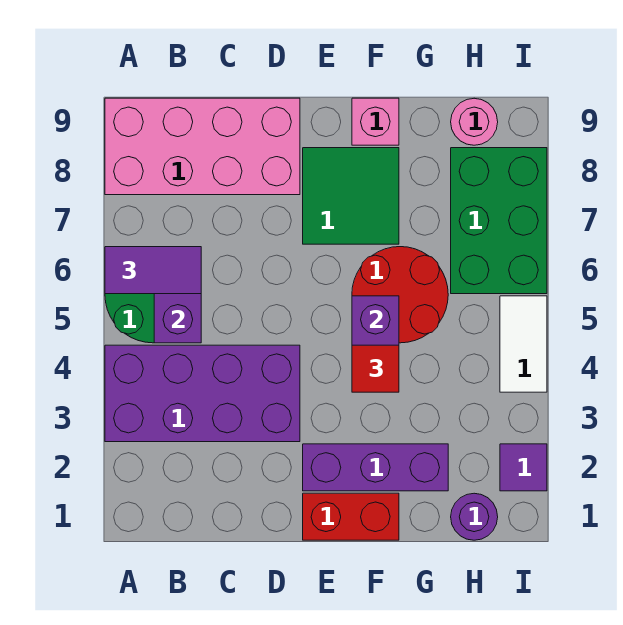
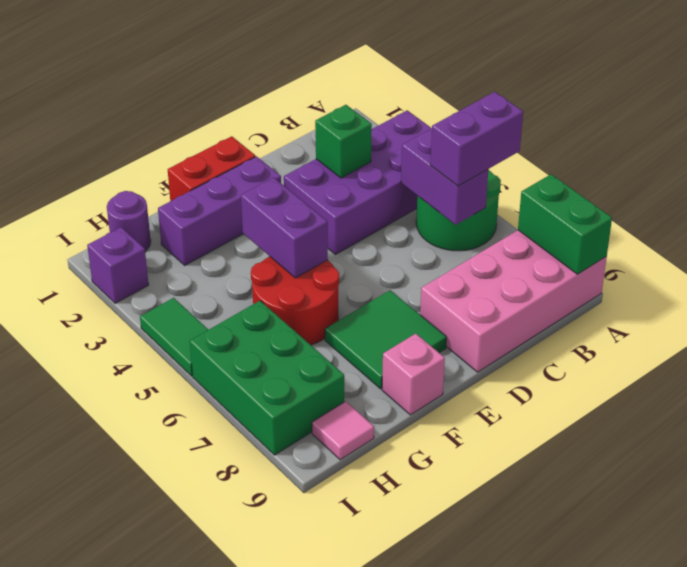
purple 1x2 tile [105,247,201,294] -> purple 1x2 brick [430,92,523,186]
none -> green 1x2 brick [518,174,612,274]
none -> green 1x1 brick [315,105,372,178]
red 1x1 tile [352,345,399,392] -> none
pink 1x1 round brick [451,98,498,145] -> pink 1x1 tile [312,401,374,460]
purple 1x1 tile [500,444,547,491] -> purple 1x1 brick [87,227,149,303]
white 1x2 tile [500,296,547,392] -> green 1x2 tile [140,298,208,376]

